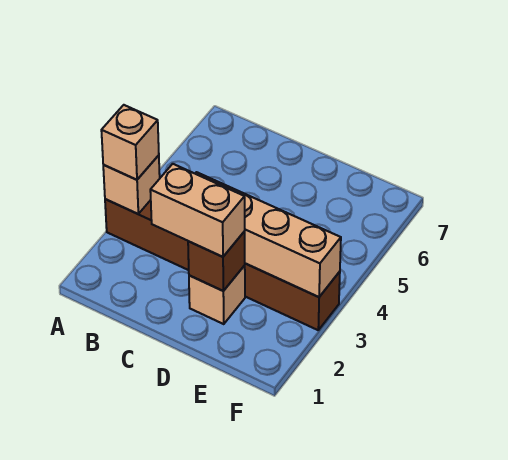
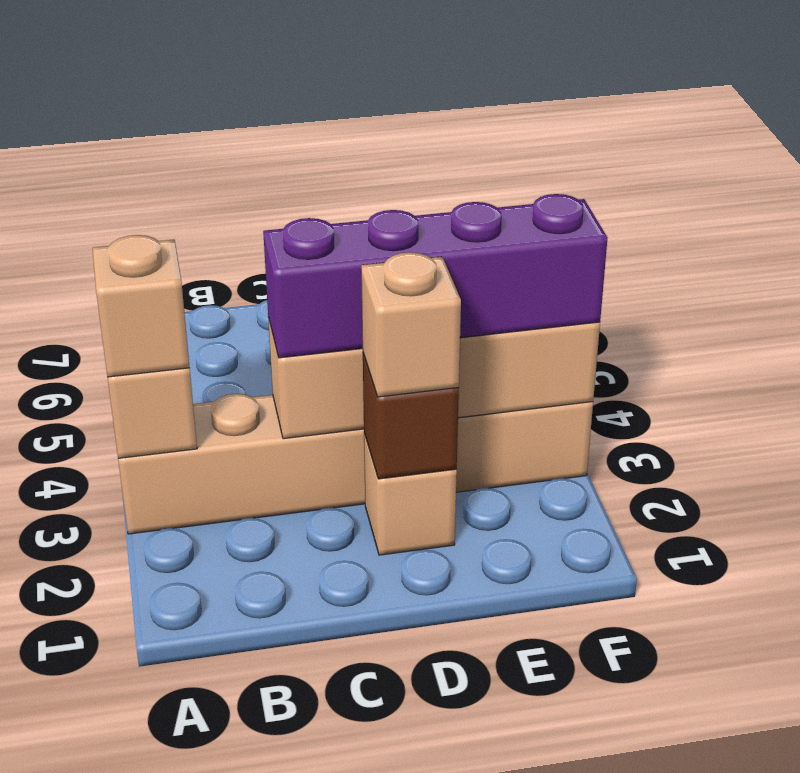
brown 1x6 brick [105,199,340,330] -> tan 1x6 brick [118,394,593,534]
tan 1x2 brick [150,164,245,257] -> tan 1x1 brick [361,252,461,397]
none -> purple 1x4 brick [263,194,608,358]

